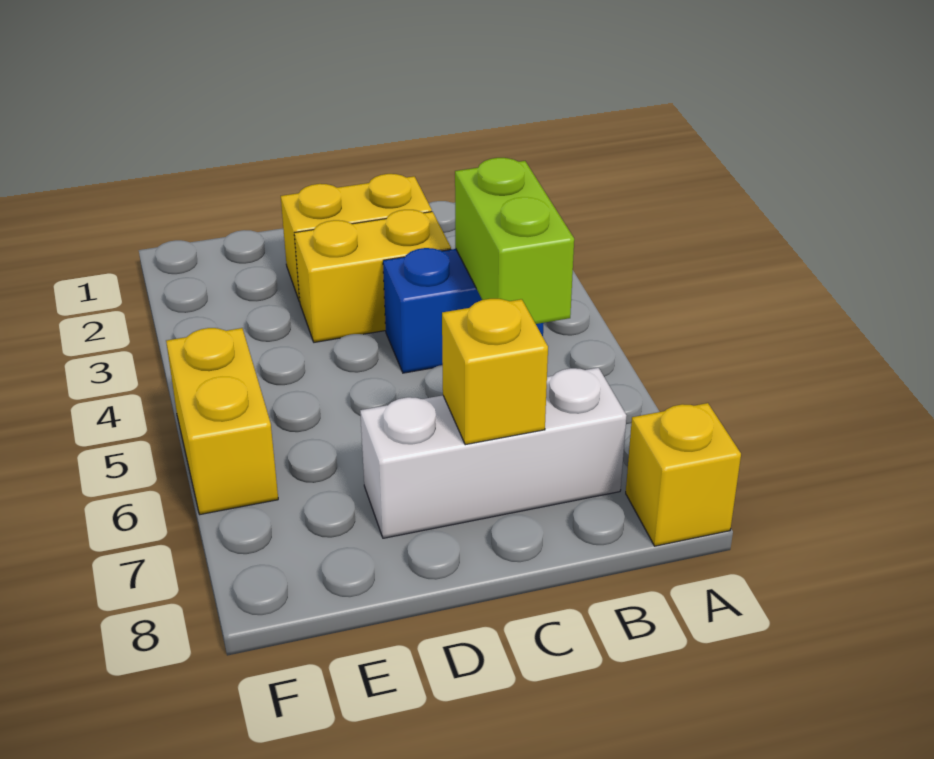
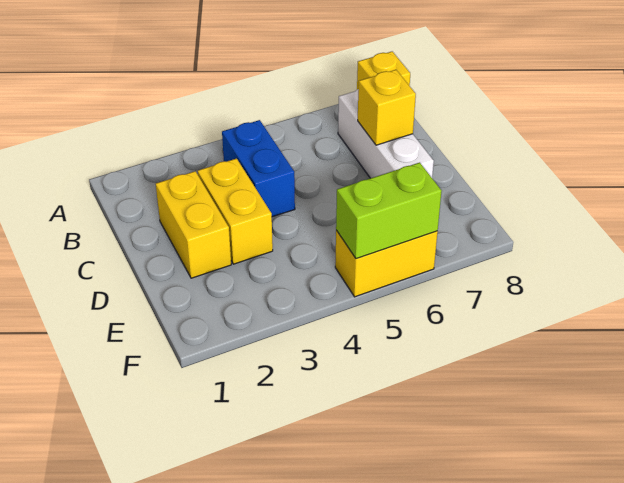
lime 1x2 brick [455,158,574,324] -> lime 1x2 brick moved to [336,163,441,259]

